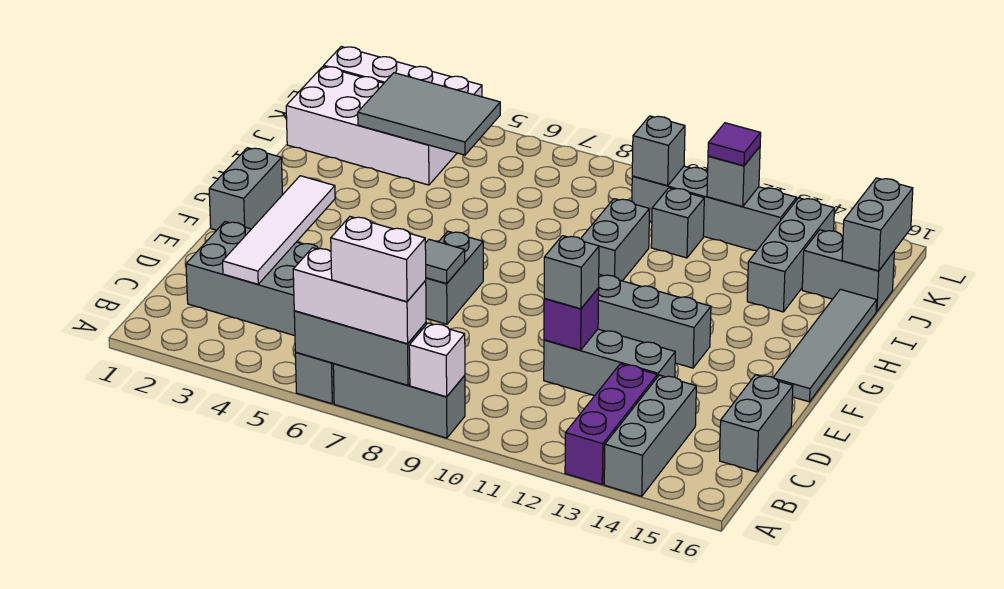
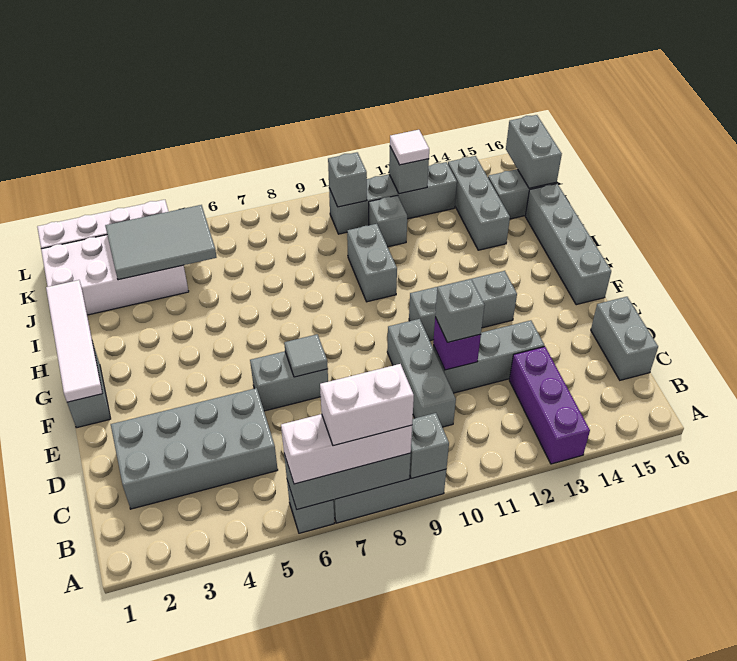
white 1x1 brick [409,323,465,397] -> grey 1x1 brick [410,413,449,479]
grey 1x3 brick [604,375,696,496] -> grey 1x3 brick moved to [387,319,456,427]
white 1x4 tile [223,176,335,284] -> white 1x4 tile moved to [46,280,103,402]
grey 1x2 brick [425,231,483,324] -> grey 1x2 brick turned to [250,351,328,411]
grey 1x4 tile [773,289,877,402] -> grey 1x4 brick [525,184,611,305]
purple 1x1 tile [708,123,761,166] -> white 1x1 tile [390,130,429,165]

